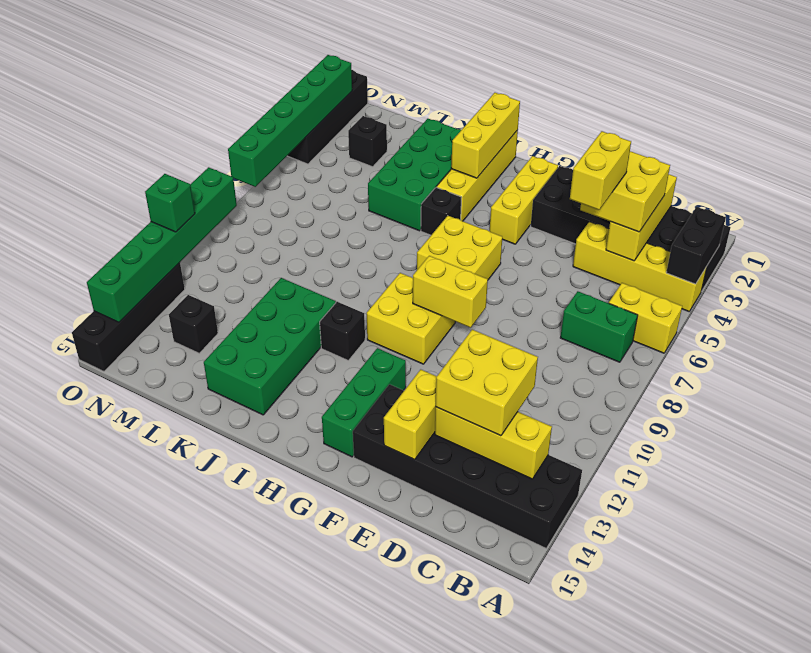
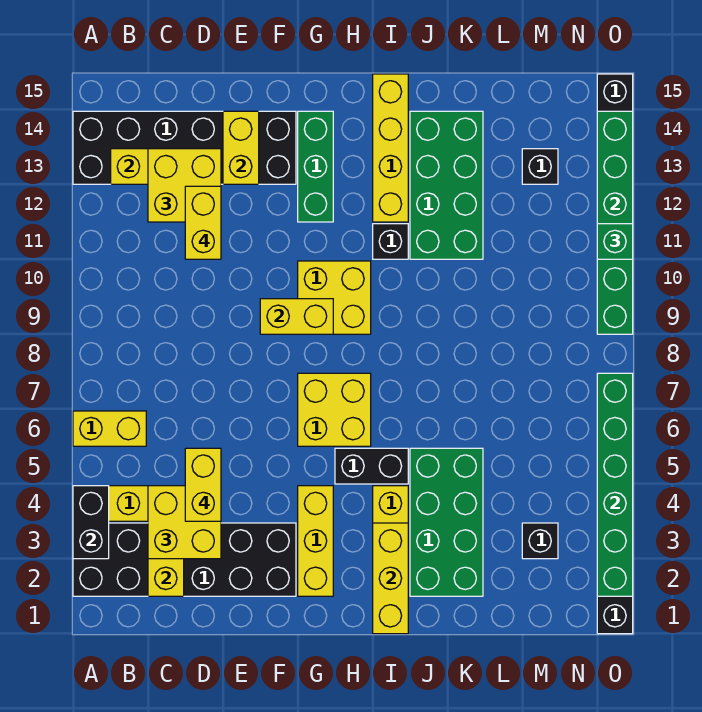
green 1x2 brick [560,291,638,362] -> none
none -> yellow 1x2 brick [185,186,221,259]
black 1x1 brick [421,187,462,235] -> black 1x2 brick [335,448,408,484]
none -> yellow 1x4 brick [373,74,408,222]

